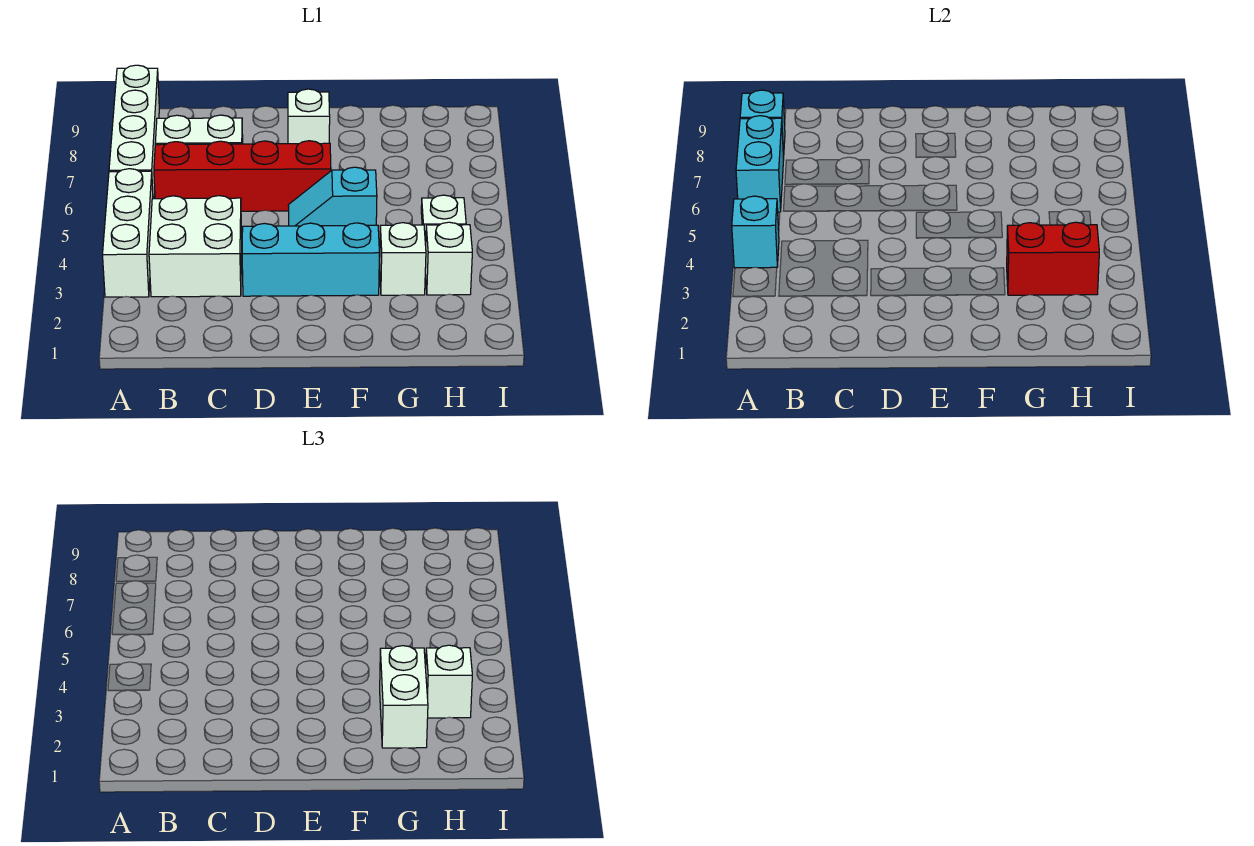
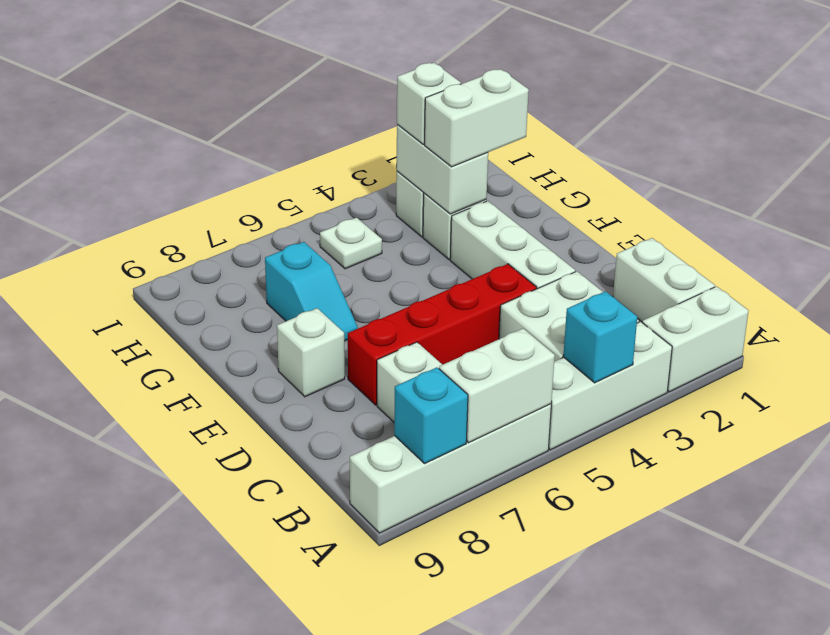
none -> white 1x2 brick [642,286,749,392]
cyan 1x2 brick [736,116,784,212] -> white 1x2 brick [439,329,555,443]
none -> white 1x2 brick [613,238,715,322]
red 1x4 brick [154,141,331,211] -> red 1x4 brick turned to [348,264,537,405]
cyan 1x3 brick [242,223,379,296] -> white 1x3 brick [450,201,575,289]
cyan 1x2 slope [288,167,377,226] -> cyan 1x2 slope moved to [265,242,358,341]
red 1x2 brick [1007,222,1099,295] -> white 1x2 brick [397,124,488,214]

